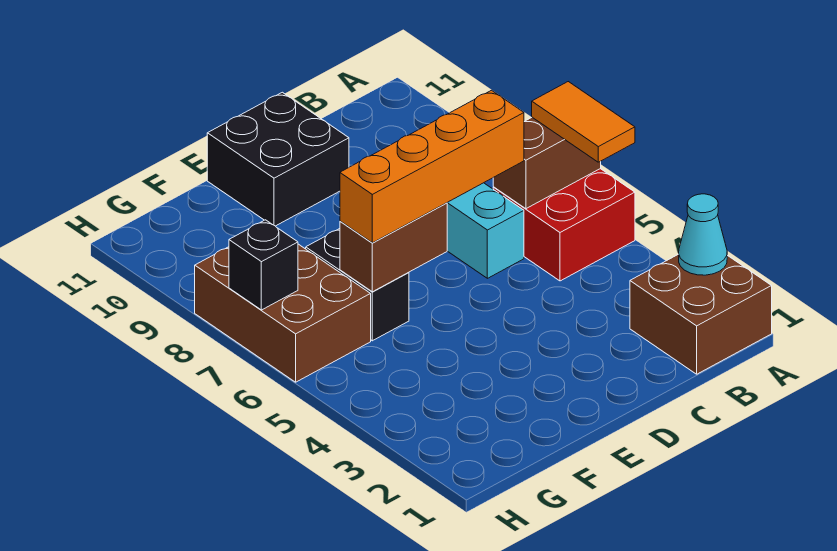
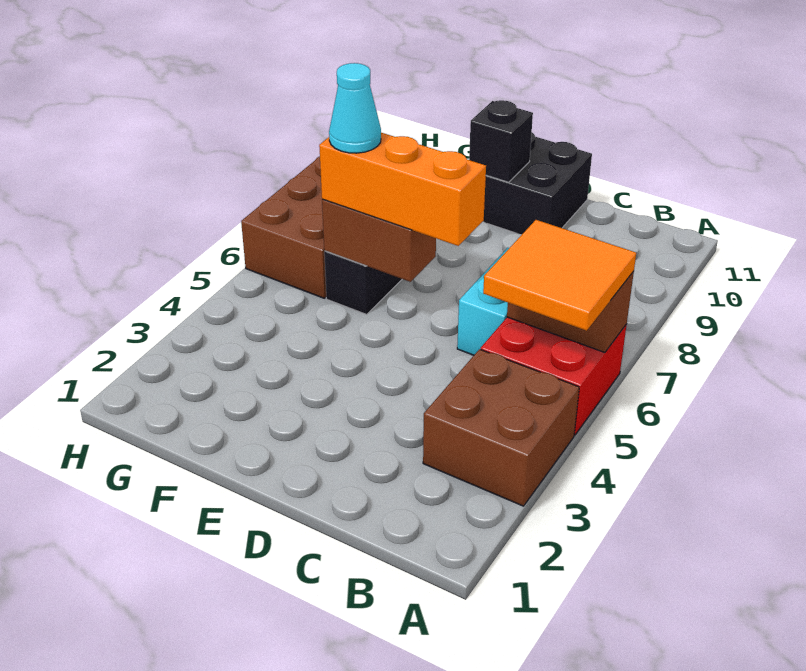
brown 2x2 brick [630,254,772,374] -> brown 2x2 brick moved to [423,349,579,506]
cyan 1x1 cone [679,194,727,275] -> cyan 1x1 cone moved to [329,63,381,153]
orange 1x2 tile [532,82,635,162] -> orange 2x2 tile [483,220,636,331]
orange 1x4 brick [340,90,524,243] -> orange 1x3 brick [319,133,486,246]
black 1x1 brick [229,220,298,310] -> black 1x1 brick moved to [469,100,533,182]

